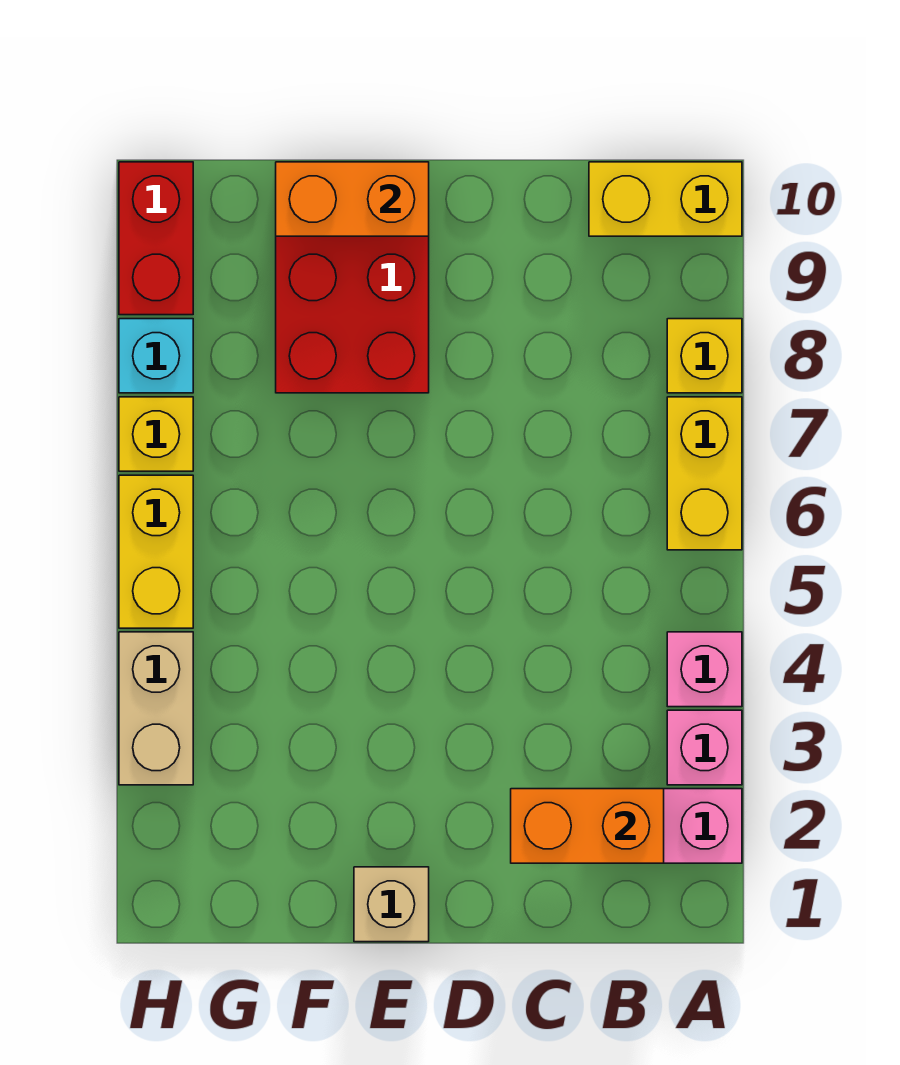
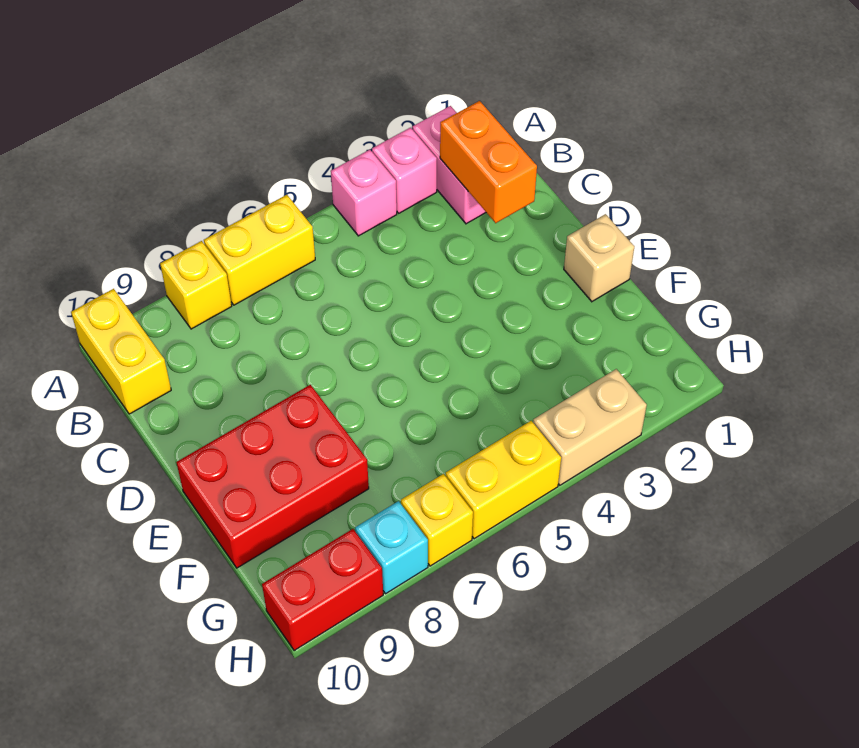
orange 1x2 brick [276,162,429,236] -> none

